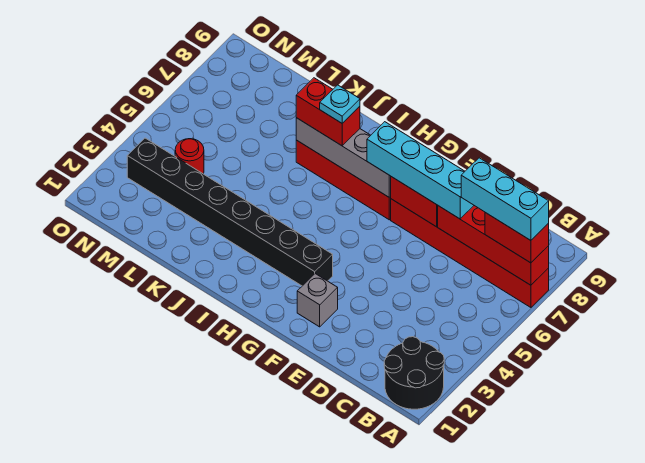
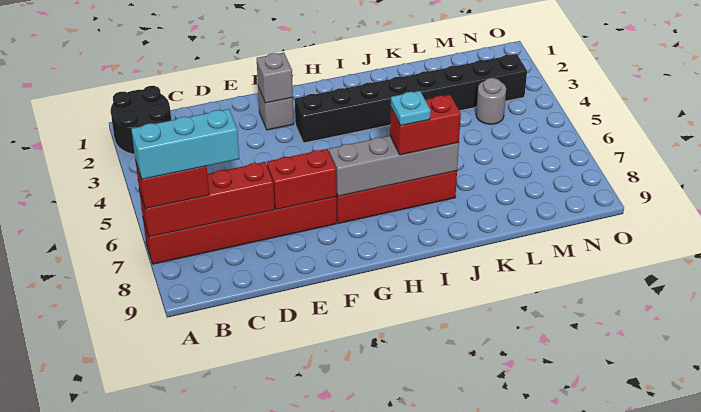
cyan 1x4 brick [367,122,474,219] -> none
none -> grey 1x1 brick [257,53,293,103]
red 1x1 round brick [175,139,204,174] -> grey 1x1 round brick [476,78,506,124]

